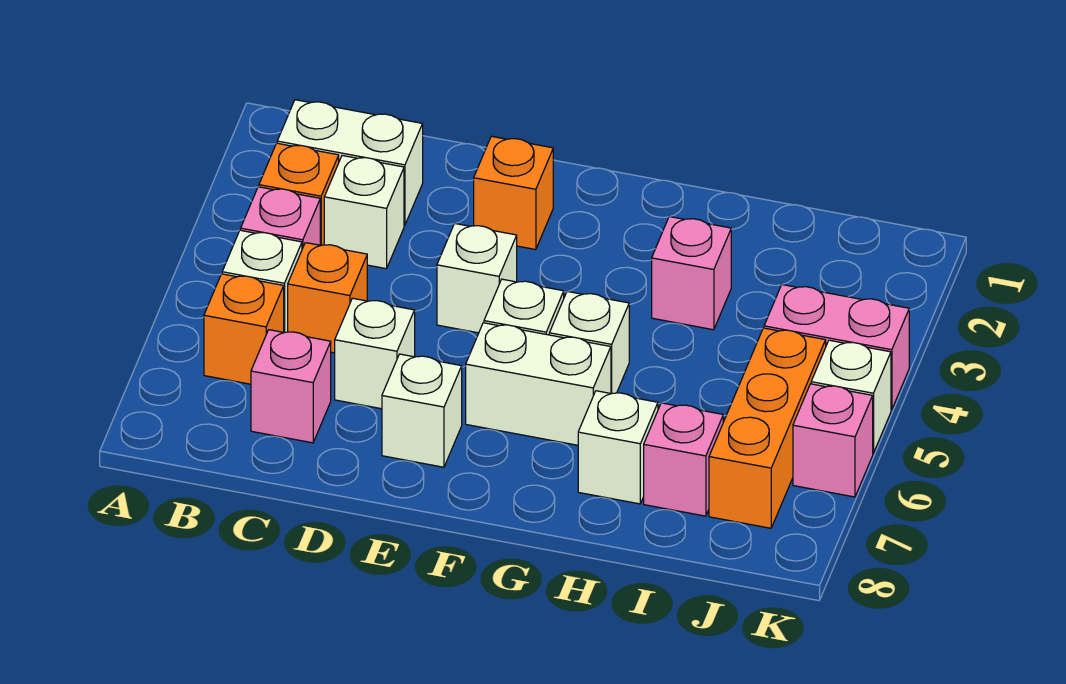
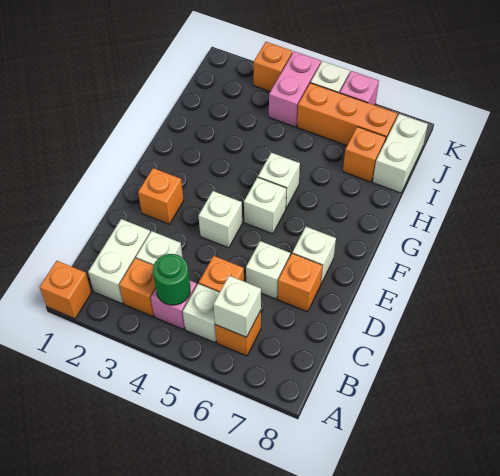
none -> orange 1x1 brick [40,261,91,319]
none -> green 1x1 round brick [153,254,190,305]
pink 1x1 brick [251,330,331,443] -> none
none -> orange 1x1 brick [278,254,322,312]
white 1x2 brick [466,323,611,445] -> white 1x2 brick moved to [373,114,428,193]
pink 1x1 brick [652,217,731,330] -> none
white 1x1 brick [578,391,658,504] -> white 1x1 brick moved to [213,276,261,337]
pink 1x1 brick [644,403,723,516] -> orange 1x1 brick [343,127,386,182]
none -> orange 1x1 brick [253,42,292,91]

